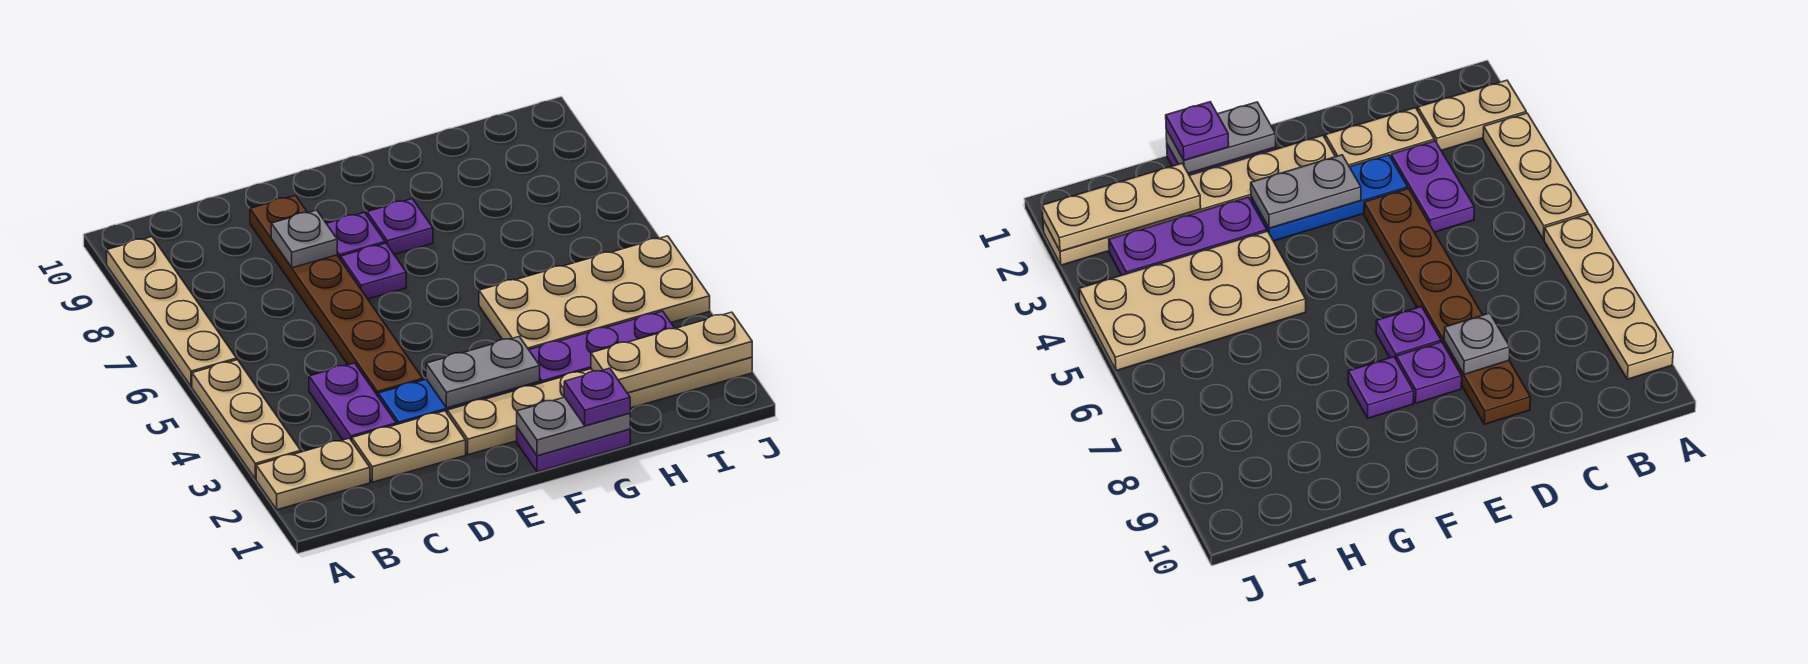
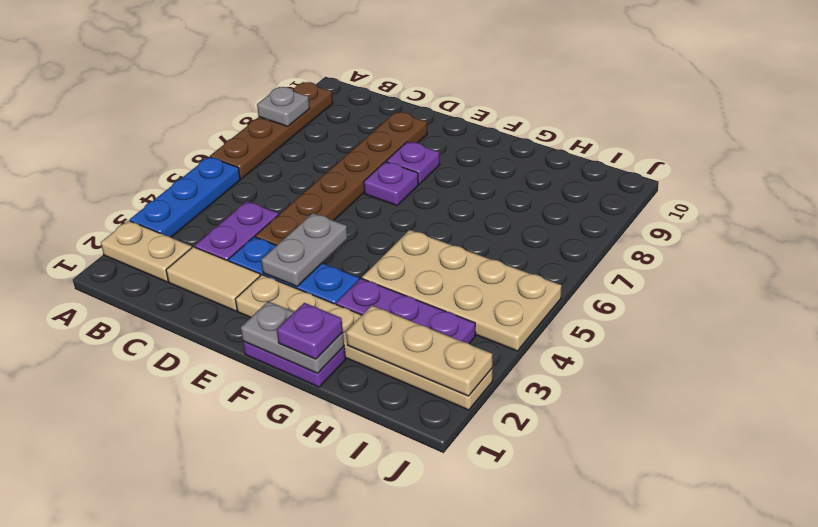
tan 1x3 plate [192,360,301,479] -> blue 1x3 plate [130,157,240,237]
tan 1x4 plate [107,237,237,387] -> brown 1x4 plate [210,82,333,179]
tan 1x2 plate [352,411,466,482] -> tan 1x2 tile [166,247,260,311]
grey 1x1 plate [271,210,337,268] -> grey 1x1 plate moved to [257,87,310,126]
grey 1x2 plate [426,337,540,408] -> grey 1x2 plate turned to [261,213,348,287]
purple 1x1 plate [367,199,433,254] -> none

